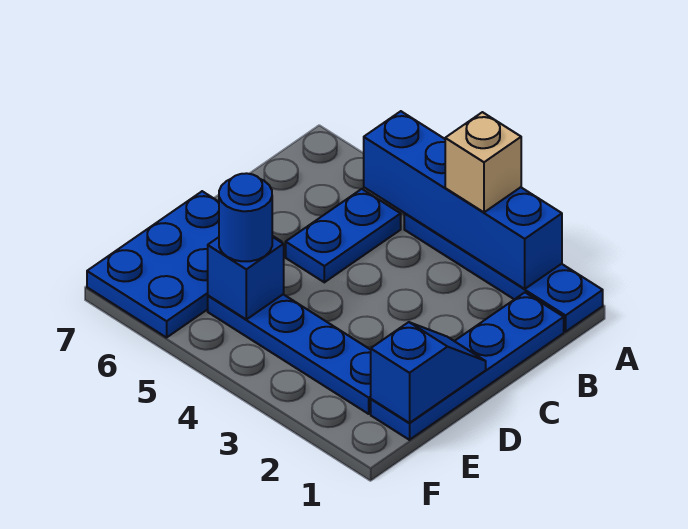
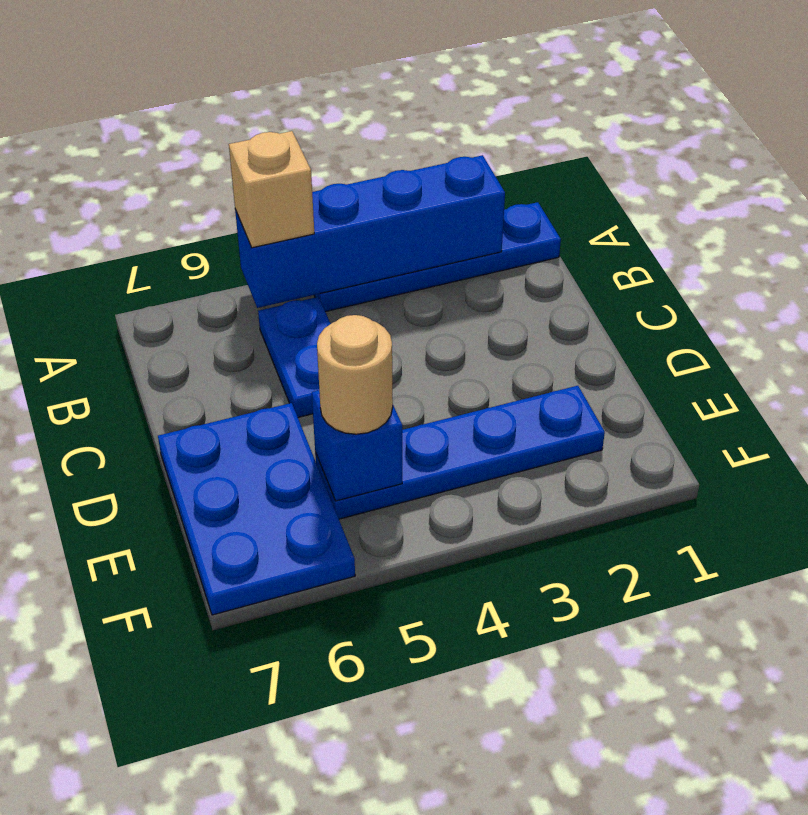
tan 1x1 brick [445,112,521,212] -> tan 1x1 brick moved to [229,131,314,248]
blue 1x4 plate [371,293,564,440] -> none
blue 1x2 slope [371,322,486,423] -> none
blue 1x1 round brick [219,173,272,261] -> tan 1x1 round brick [317,315,393,434]

